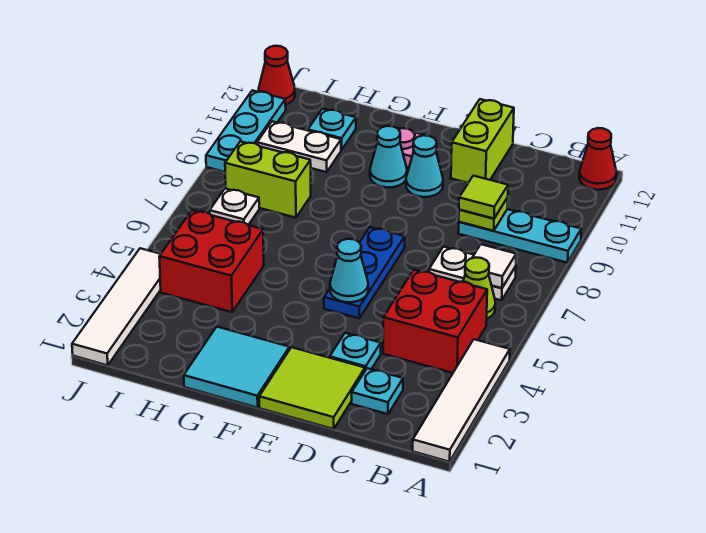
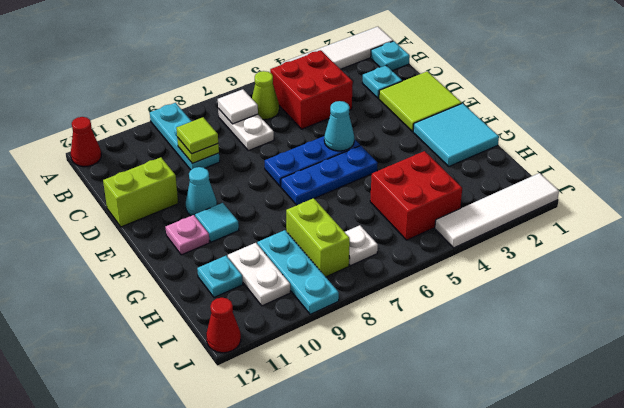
cyan 1x1 plate [330,333,381,370] -> cyan 1x1 plate moved to [371,41,410,71]
none -> blue 1x3 plate [281,146,378,205]
cyan 1x1 cone [370,126,407,188] -> cyan 1x1 tile [195,203,239,242]
cyan 1x3 plate [206,90,286,172] -> cyan 1x3 plate turned to [257,230,339,314]

